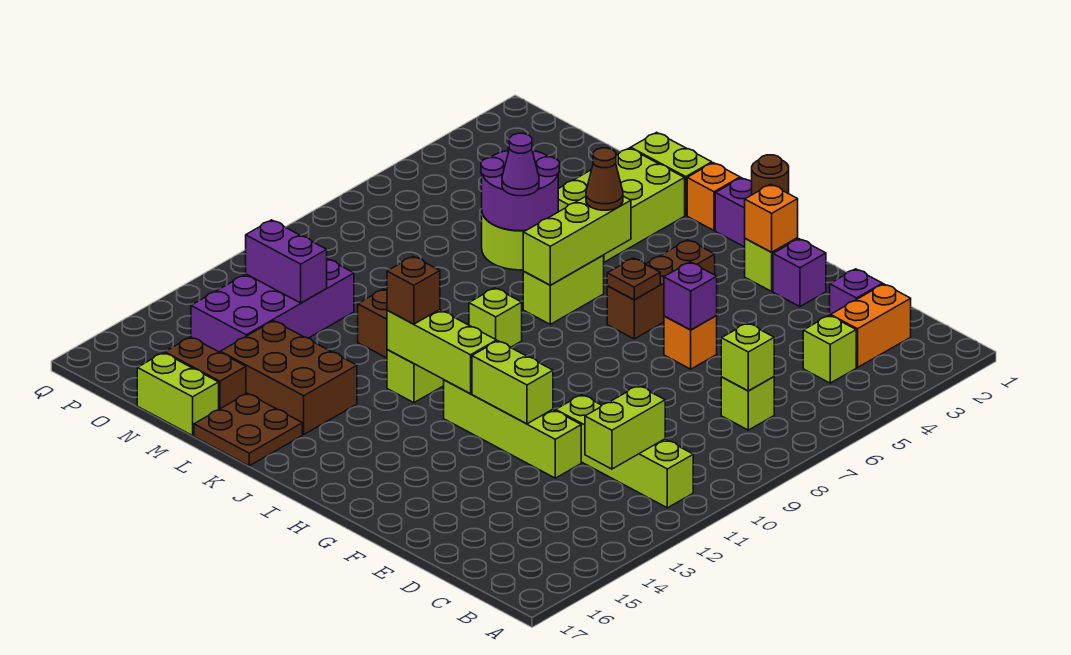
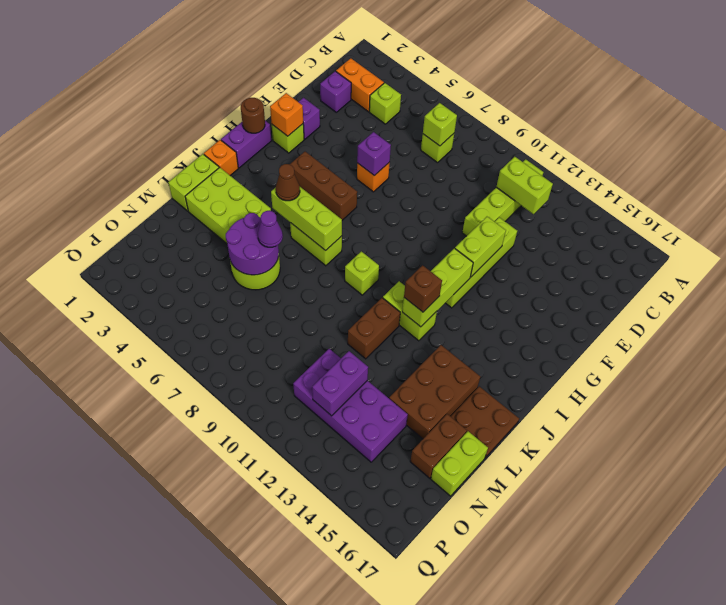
brown 1x1 plate [607,258,660,300] -> none

